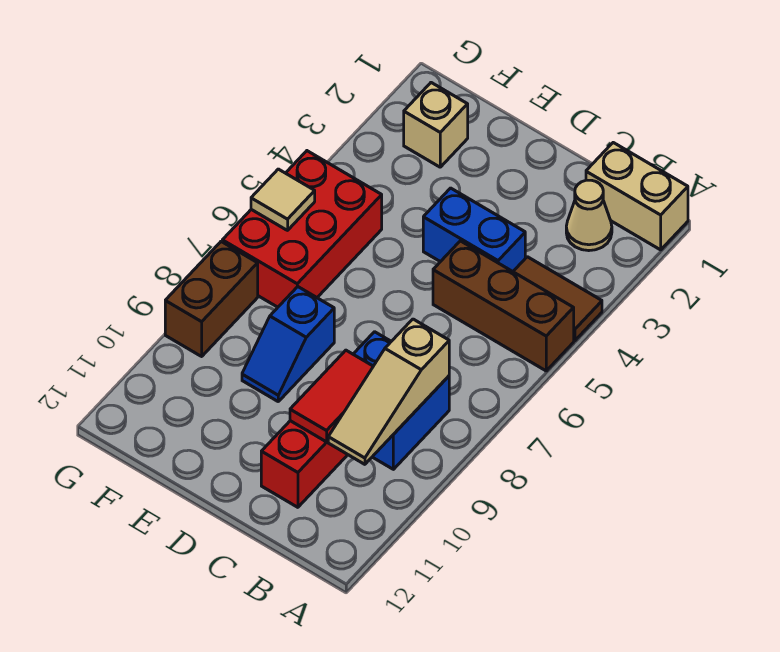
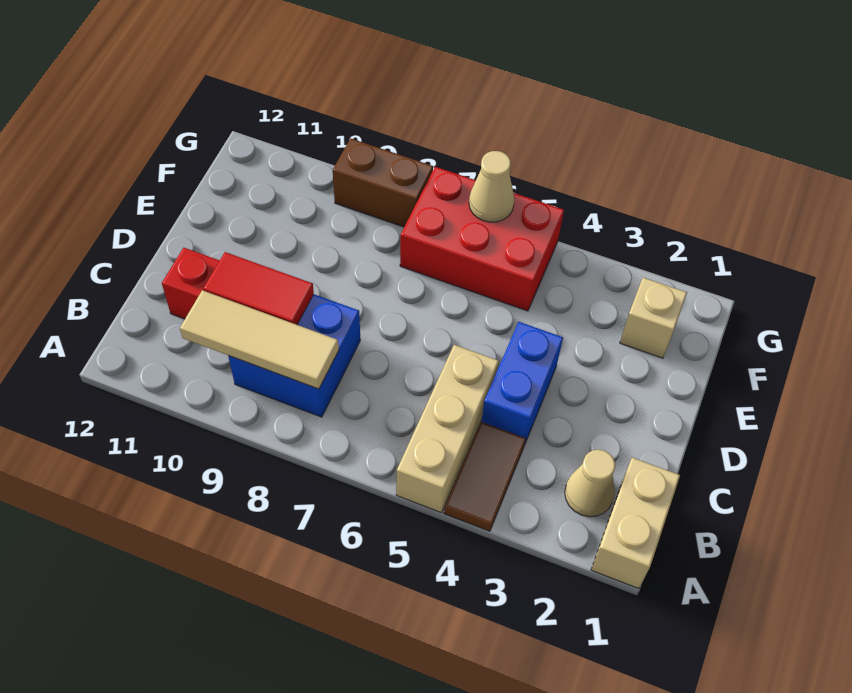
brown 1x3 brick [433,241,574,371] -> tan 1x3 brick [396,345,499,513]
tan 1x3 slope [328,319,449,464] -> tan 1x3 tile [180,290,339,389]
blue 1x2 slope [242,287,334,401] -> none
tan 1x1 tile [251,169,315,230] -> tan 1x1 cone [469,151,514,222]

